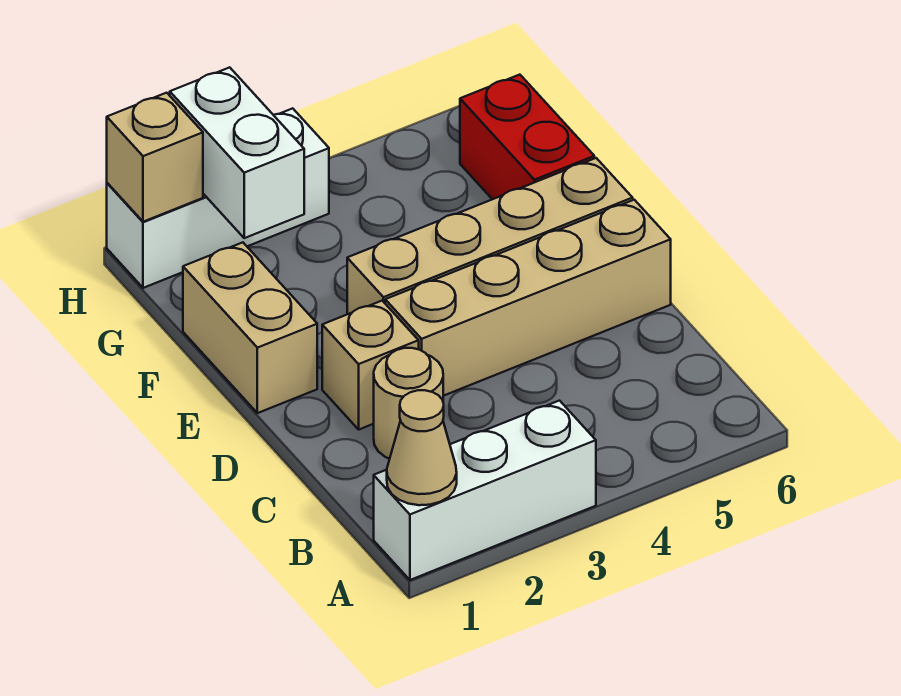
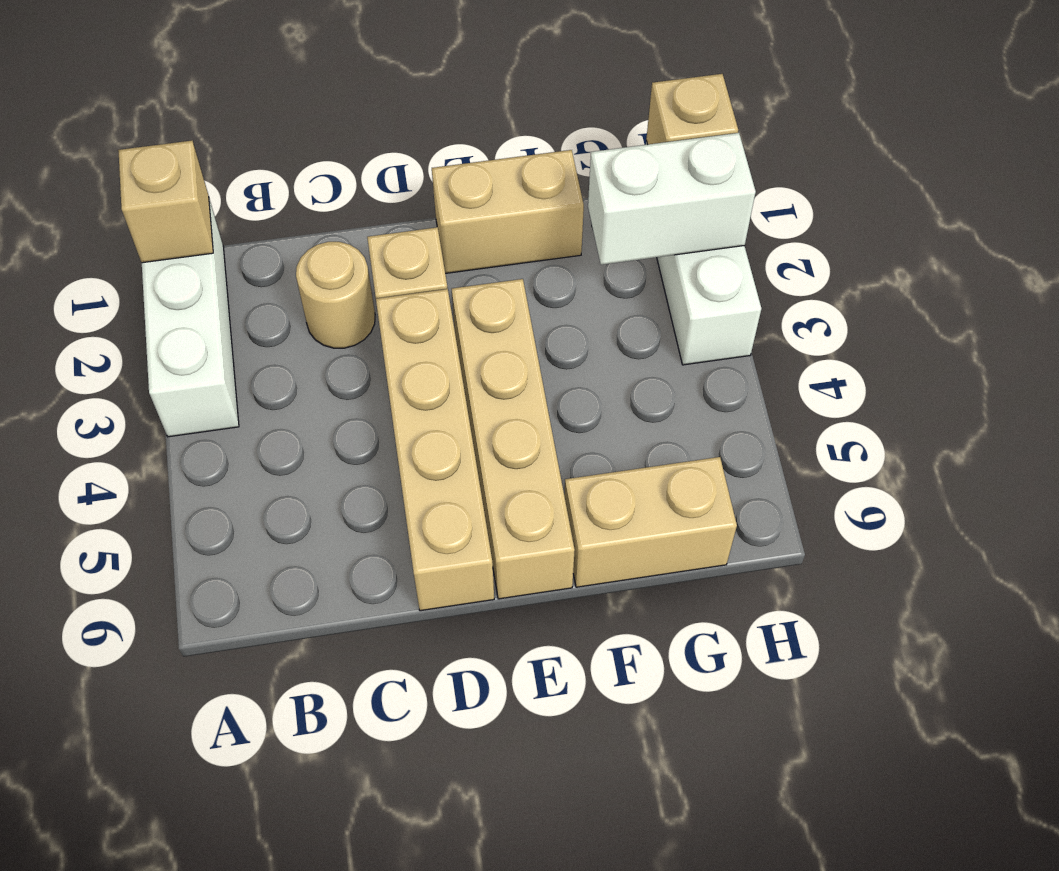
tan 1x1 cone [387,390,457,505] -> tan 1x1 brick [118,141,213,263]
red 1x2 brick [460,75,594,199] -> tan 1x2 brick [564,457,737,587]

